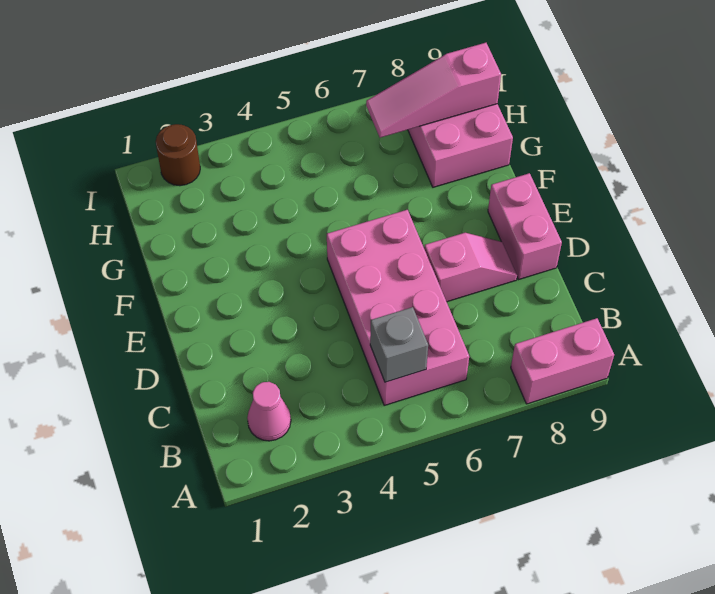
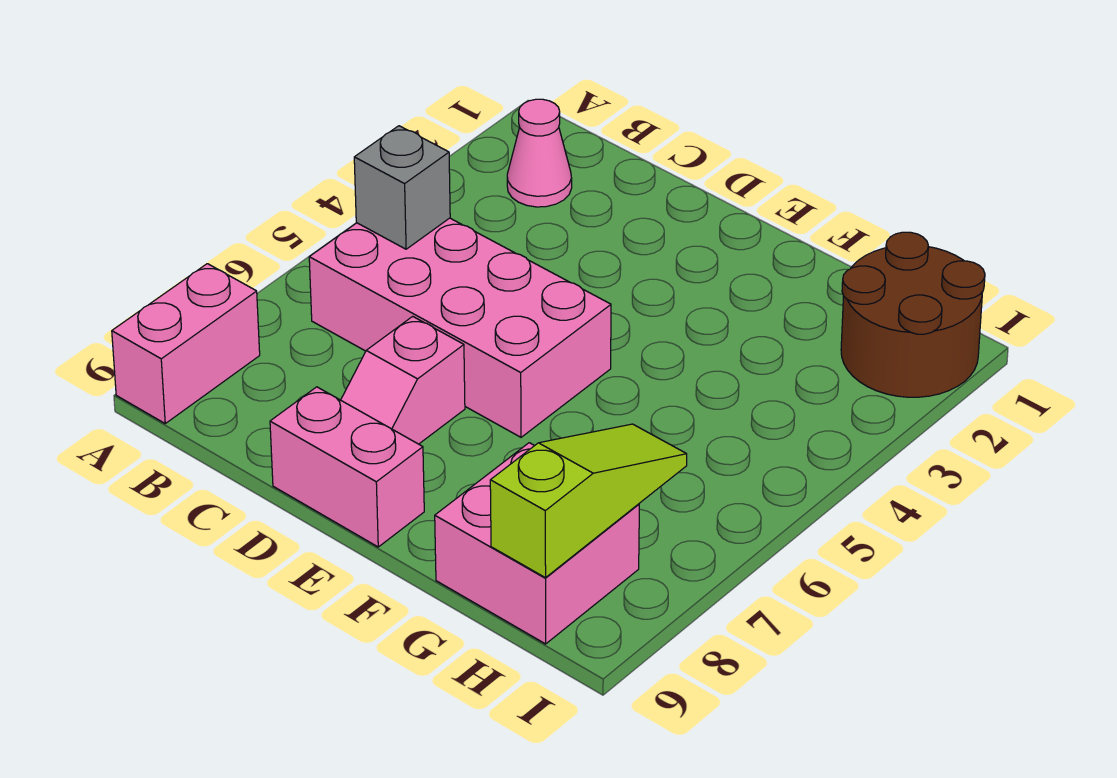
pink 1x3 slope [366,43,501,138] -> lime 1x3 slope [490,424,687,578]
brown 1x1 round brick [156,124,200,186] -> brown 2x2 round brick [841,232,985,397]

